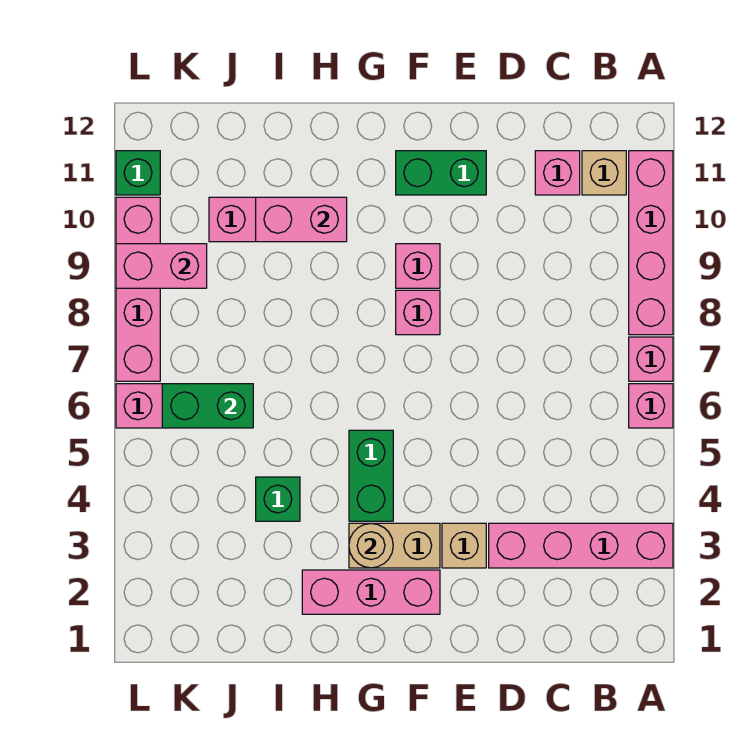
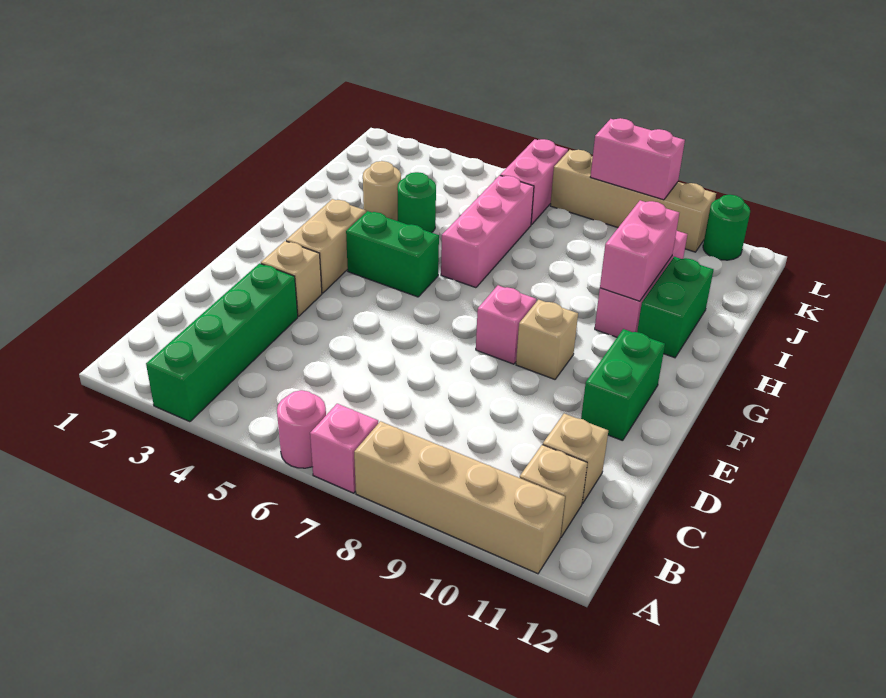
pink 1x4 brick [489,523,673,568] -> green 1x4 brick [146,263,298,422]
pink 1x1 brick [629,384,673,428] -> pink 1x1 round brick [277,390,326,468]
pink 1x4 brick [629,151,673,335] -> tan 1x4 brick [354,421,565,574]
pink 1x1 brick [535,151,580,195] -> tan 1x1 brick [543,414,608,504]
pink 1x3 brick [302,570,440,614] -> pink 1x3 brick moved to [441,175,534,288]
pink 1x1 brick [396,244,440,288] -> tan 1x1 brick [516,300,578,379]
tan 1x1 round brick [349,523,393,568] -> tan 1x1 round brick moved to [363,161,401,221]
green 1x1 brick [256,477,300,521] -> green 1x1 round brick [397,172,436,233]
green 1x2 brick [162,384,253,428] -> green 1x2 brick moved to [637,257,714,358]
pink 1x2 brick [116,244,207,288] -> pink 1x2 brick turned to [590,118,685,200]
pink 1x4 brick [116,197,160,381] -> tan 1x4 brick [550,150,716,252]
green 1x1 brick [116,151,160,195] -> green 1x1 round brick [703,195,750,260]

